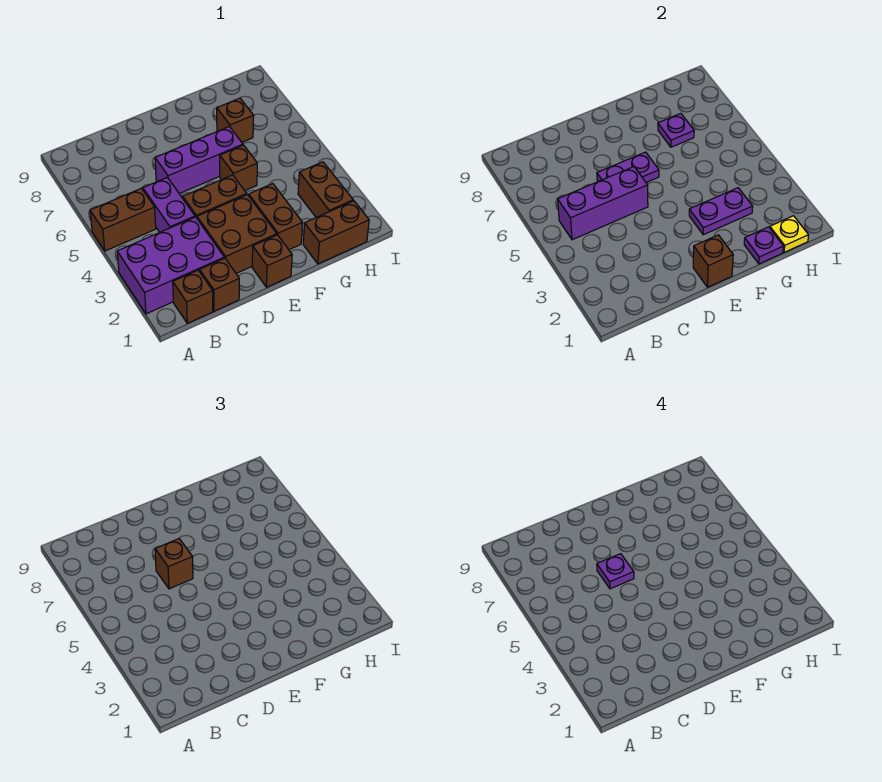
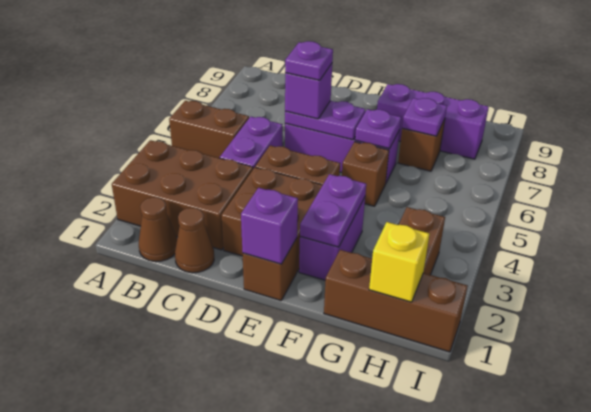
purple 2x3 brick [117,217,224,314] -> brown 2x3 brick [112,140,253,250]
brown 1x1 brick [173,270,213,323] -> brown 1x1 cone [139,197,177,262]
purple 1x3 brick [558,167,648,240] -> purple 1x3 brick moved to [377,84,489,159]
brown 1x1 brick [200,258,239,311] -> brown 1x1 cone [175,208,214,273]
brown 1x1 brick [155,539,193,589] -> purple 1x1 brick [285,64,332,119]
brown 1x1 brick [693,235,733,287] -> purple 1x1 brick [241,188,298,264]
brown 1x2 brick [249,184,303,250] -> purple 1x2 brick [299,197,365,280]
purple 1x2 plate [689,188,753,235] -> purple 1x2 plate turned to [300,174,366,247]
brown 1x2 brick [303,201,369,264] -> brown 1x3 brick [324,250,468,352]
purple 1x1 plate [744,227,783,264] -> purple 1x1 plate moved to [355,109,401,149]
yellow 1x1 plate [770,216,809,252] -> yellow 1x1 brick [369,222,429,302]

